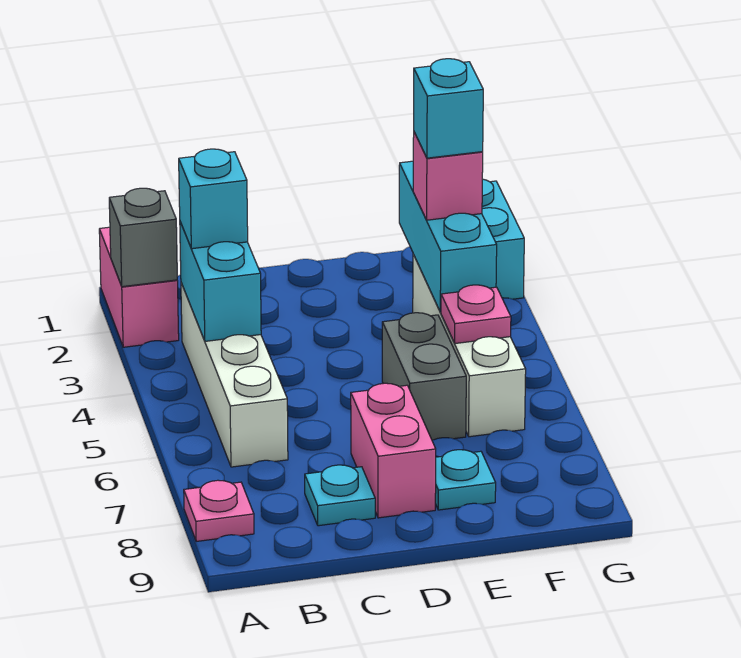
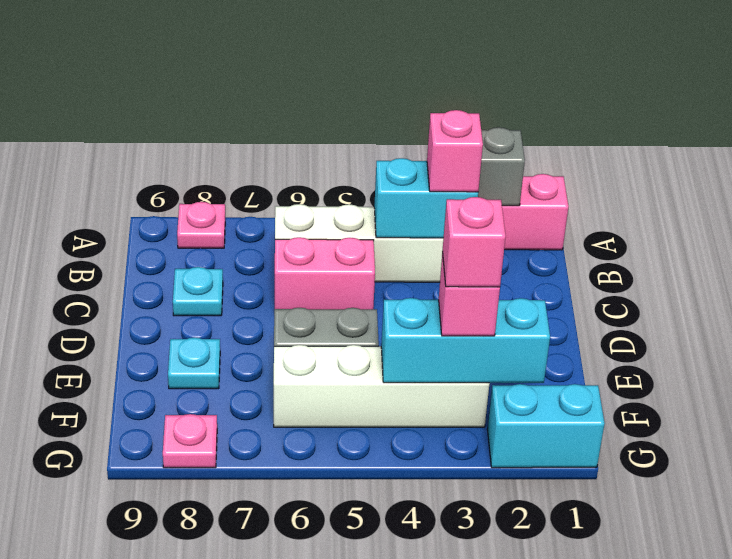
cyan 1x1 brick [179,149,248,249] -> pink 1x1 brick [427,110,483,192]
pink 1x2 brick [351,383,436,518] -> pink 1x2 brick moved to [275,237,375,309]
cyan 1x1 brick [414,59,483,158] -> pink 1x1 brick [443,197,506,287]
pink 1x1 plate [441,285,511,344] -> pink 1x1 plate moved to [163,414,217,468]

